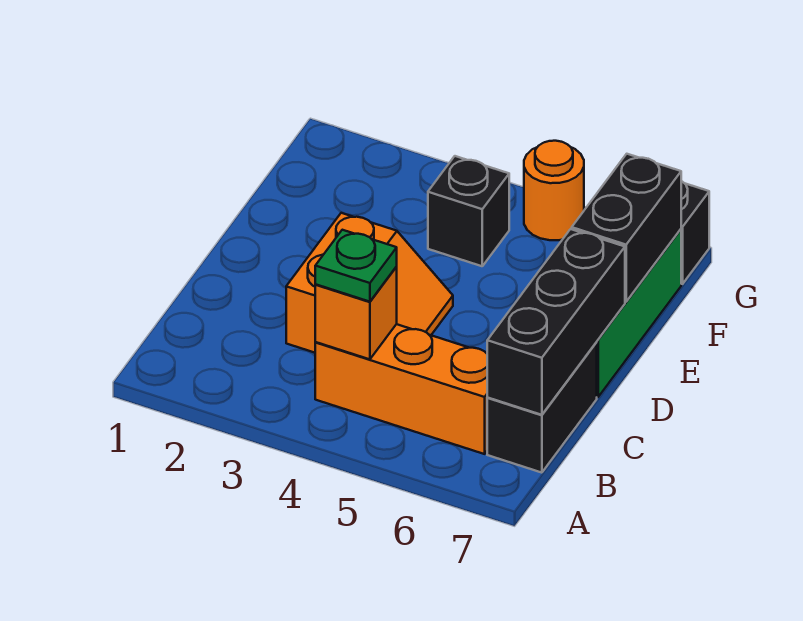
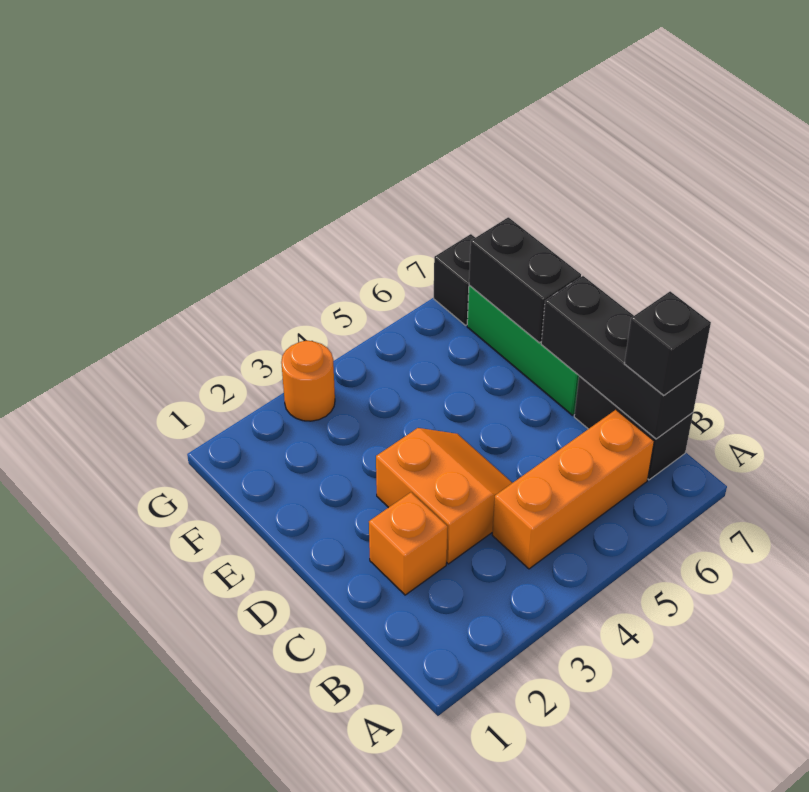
orange 1x1 brick [315,267,397,359] -> orange 1x1 brick moved to [369,492,448,595]
green 1x1 plate [315,230,397,302] -> none
black 1x1 brick [428,156,509,266] -> black 1x1 brick moved to [624,291,711,395]
orange 1x1 round brick [524,141,584,240] -> orange 1x1 round brick moved to [281,341,335,421]

